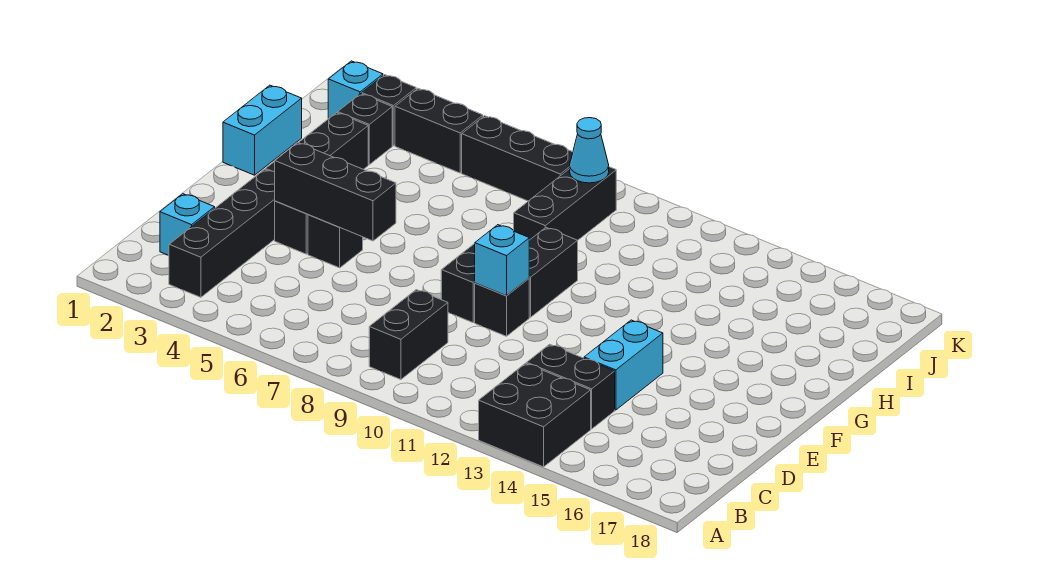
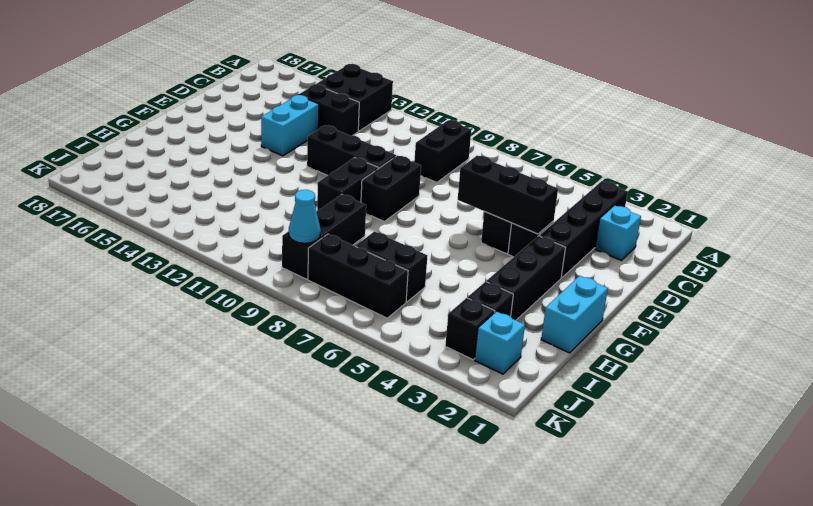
black 1x1 brick [475,279,529,336] -> black 1x3 brick [307,125,396,176]
cyan 1x1 brick [475,225,529,296] -> none
black 1x2 brick [395,88,483,173] -> black 1x2 brick moved to [356,231,427,302]

